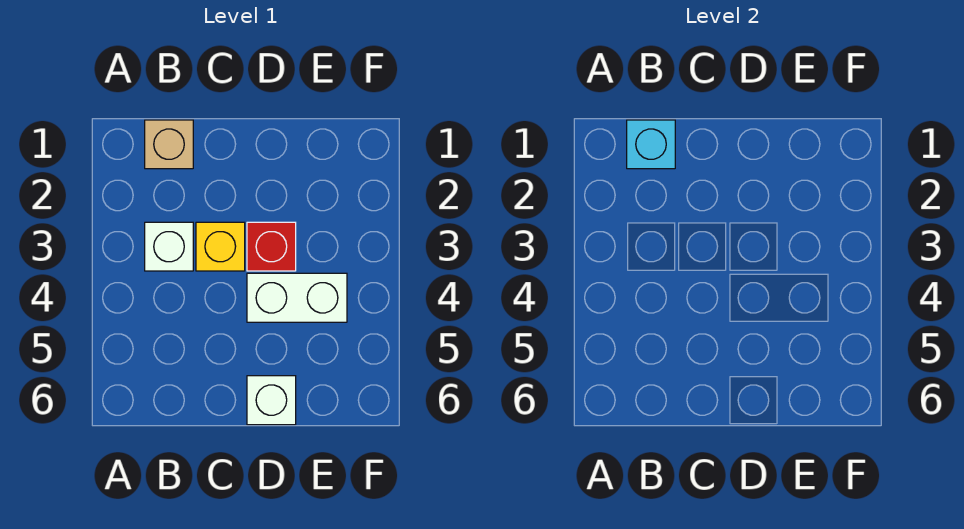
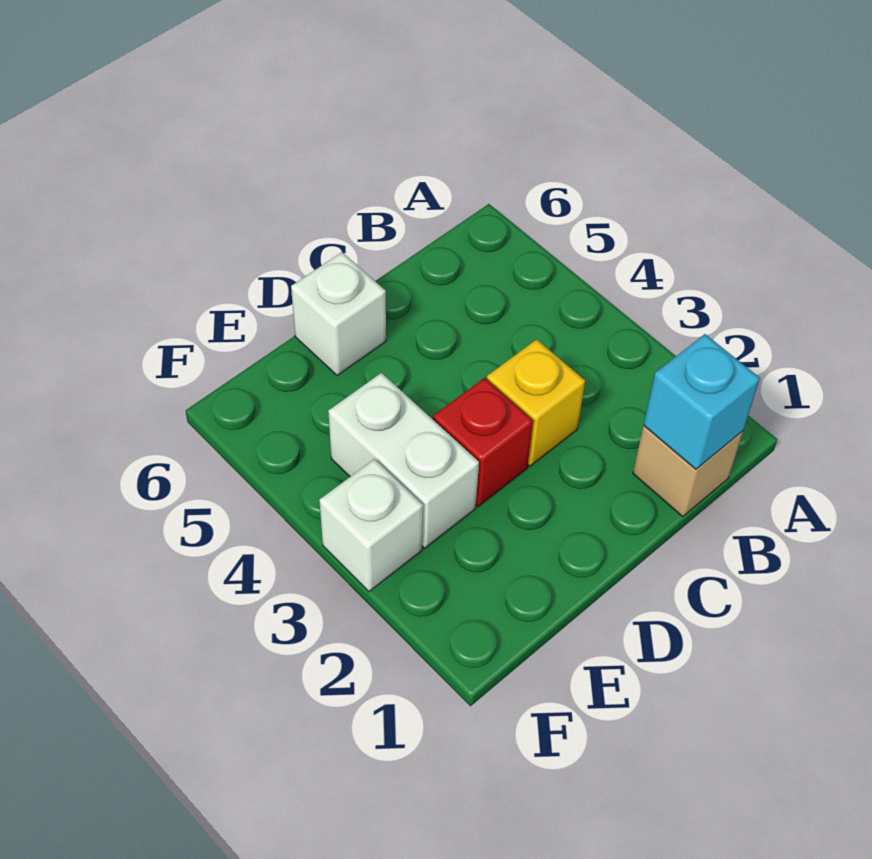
white 1x1 brick [145,222,193,271] -> white 1x1 brick moved to [319,459,423,591]
white 1x2 brick [247,273,347,322] -> white 1x2 brick turned to [328,373,479,548]

